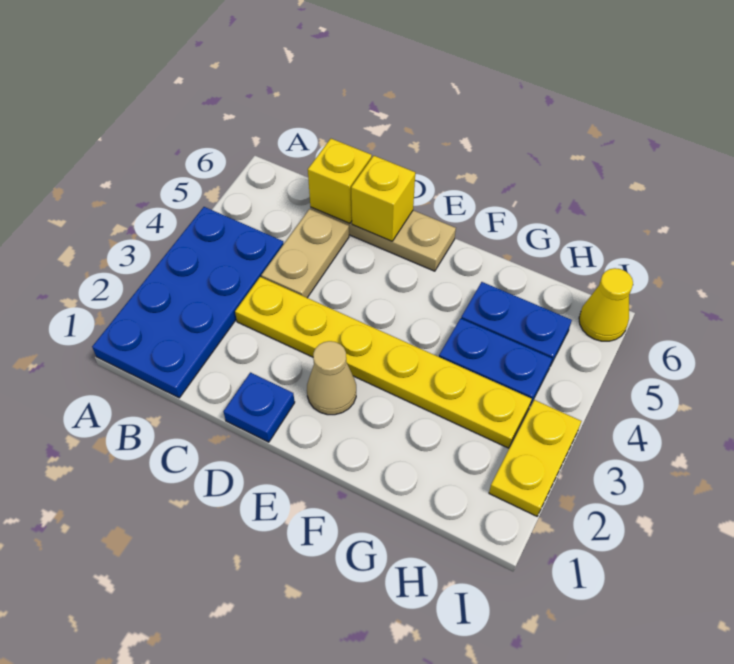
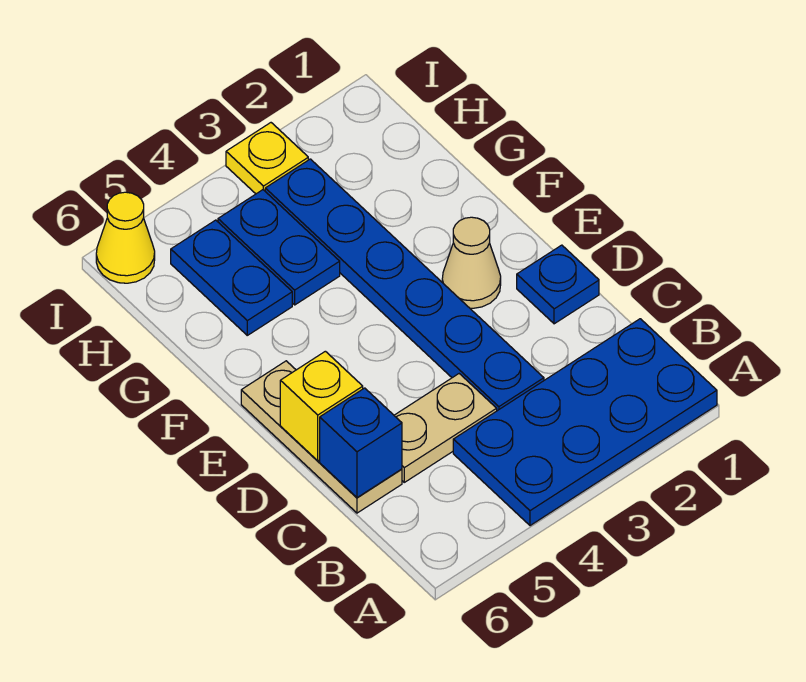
yellow 1x6 plate [235,277,531,448] -> blue 1x6 plate [265,159,544,411]
yellow 1x1 brick [308,139,372,224] -> blue 1x1 brick [320,388,402,498]
yellow 1x2 plate [489,400,581,516] -> yellow 1x1 plate [226,123,308,194]

